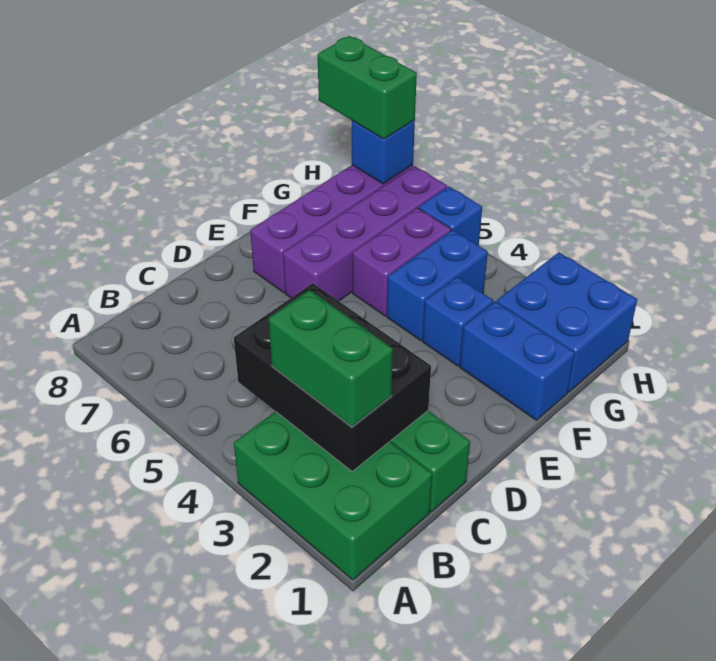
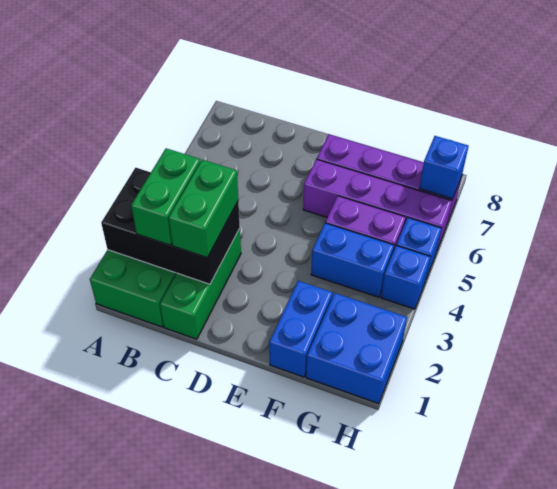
black 2x3 brick [234,283,431,471] -> black 2x3 brick turned to [101,168,240,284]
blue 1x1 brick [423,277,494,366] -> blue 1x1 brick moved to [381,246,430,309]
green 1x2 brick [318,36,417,139] -> green 1x2 brick moved to [169,160,238,258]

